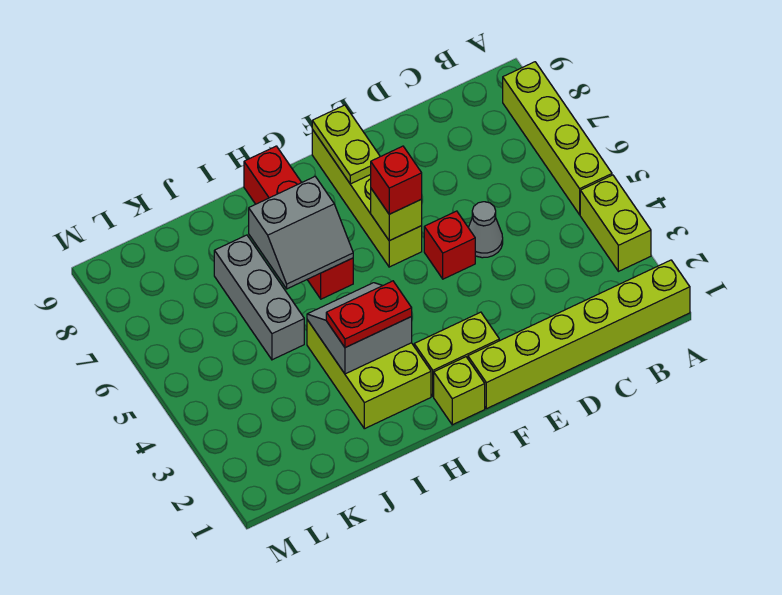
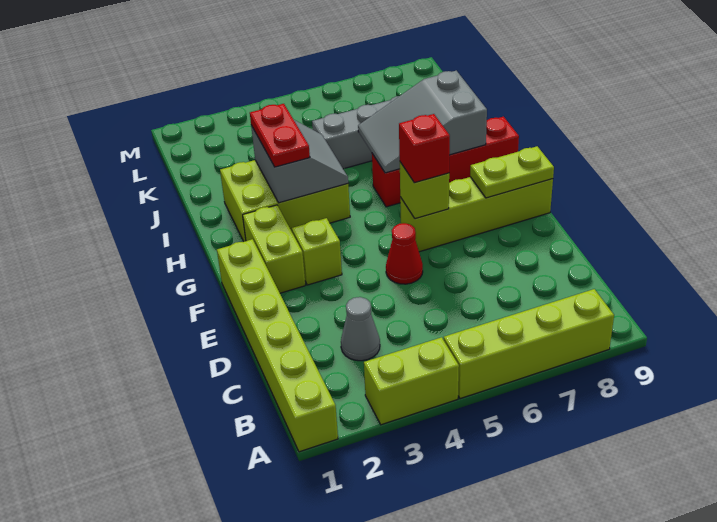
grey 1x1 cone [468,202,503,258] -> grey 1x1 cone moved to [341,297,380,361]
red 1x1 brick [424,211,475,279] -> red 1x1 cone [386,223,423,284]
lime 1x1 brick [434,357,485,425] -> lime 1x1 brick moved to [292,218,342,285]
grey 2x2 slope [249,176,353,289] -> grey 2x3 slope [358,71,487,173]

